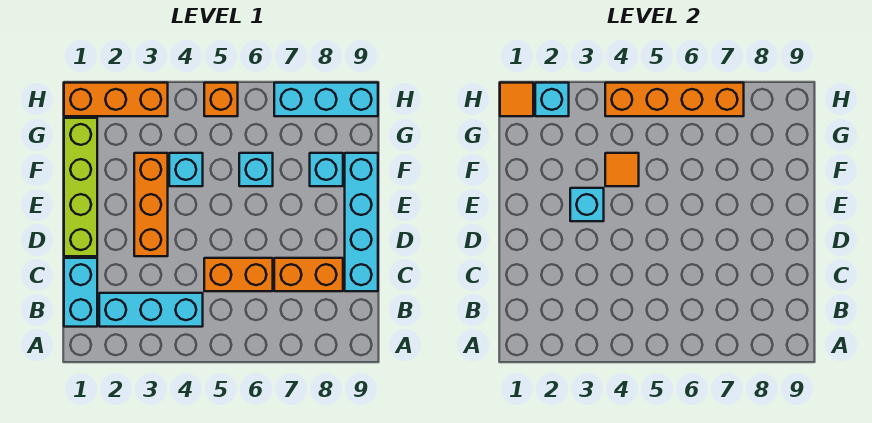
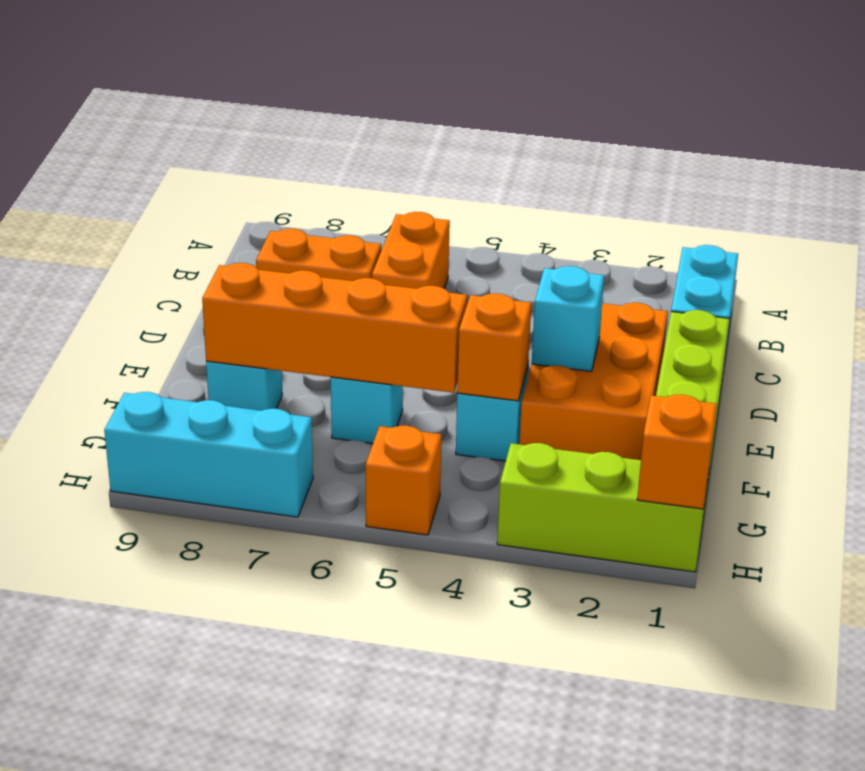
cyan 1x3 brick [99,293,203,327] -> none
orange 1x2 brick [204,258,273,291] -> orange 1x2 brick turned to [372,212,450,289]
cyan 1x4 brick [345,153,378,291] -> none
orange 1x3 brick [134,153,168,256] -> orange 2x3 brick [519,303,668,460]
orange 1x1 tile [605,153,639,186] -> orange 1x1 brick [457,293,531,401]
orange 1x3 brick [64,83,168,116] -> lime 1x3 brick [497,443,708,572]
orange 1x1 tile [500,83,533,116] -> orange 1x1 brick [637,395,717,509]
cyan 1x1 brick [535,83,569,116] -> none
orange 1x4 brick [605,83,744,116] -> orange 1x4 brick moved to [202,263,467,393]

